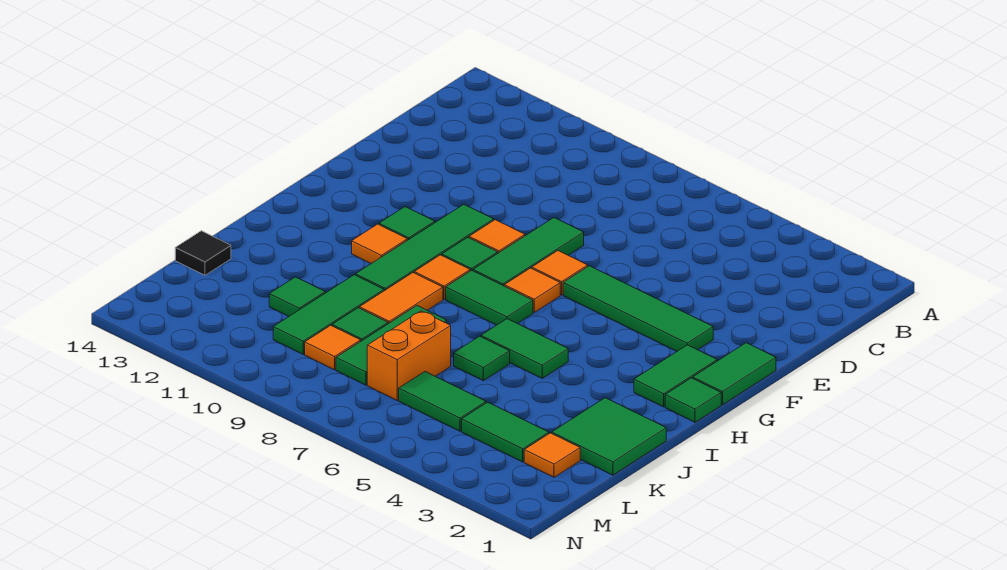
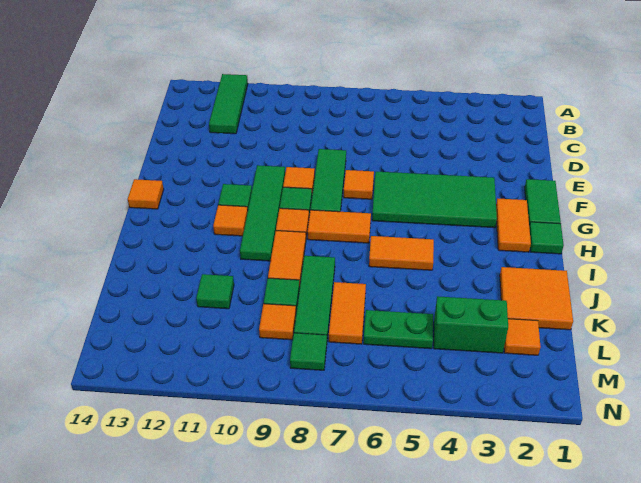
green 1x4 tile [563,266,713,352] -> green 2x4 tile [372,172,497,228]
green 1x2 tile [634,345,717,407] -> orange 1x2 tile [496,198,531,252]
orange 1x1 tile [504,268,560,312] -> orange 1x1 tile moved to [128,179,164,209]
green 1x2 tile [446,270,533,325] -> orange 1x2 tile [307,210,371,243]
green 1x2 tile [481,319,568,378] -> orange 1x2 tile [369,236,434,270]
green 2x2 tile [552,398,666,475] -> orange 2x2 tile [500,267,573,330]
green 1x1 tile [454,336,510,381] -> green 1x1 tile moved to [290,333,327,370]
green 1x3 tile [273,275,384,354] -> green 1x3 tile moved to [209,74,248,134]
orange 1x2 brick [367,311,451,400] -> orange 1x2 tile [329,282,366,344]
black 1x1 tile [175,231,231,275] -> none
green 1x2 tile [462,402,549,462] -> green 1x2 brick [434,296,508,353]
green 1x2 tile [399,372,486,431] -> green 1x2 plate [364,310,433,349]

